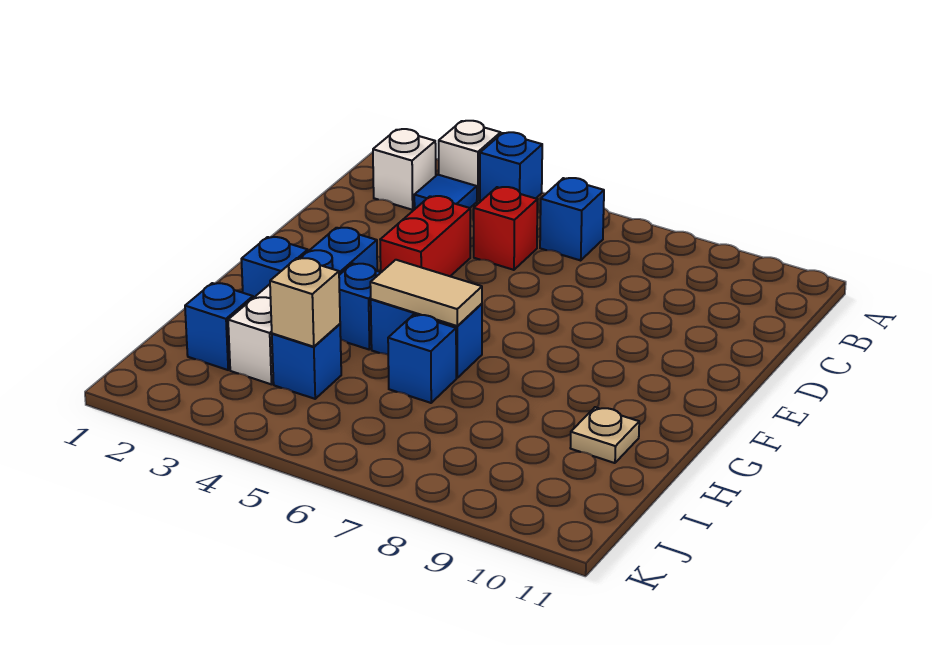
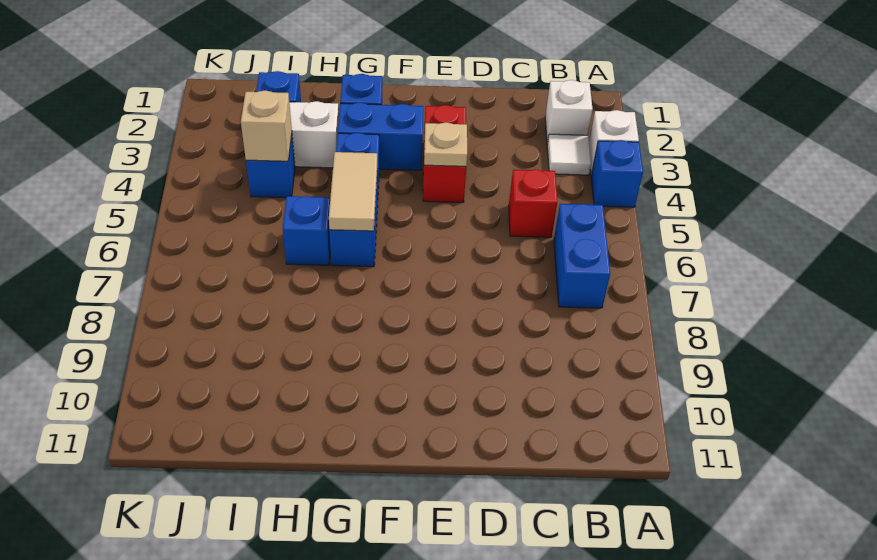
blue 1x1 tile [414,175,477,209] -> white 1x1 tile [547,134,591,175]
blue 1x1 brick [540,178,604,260] -> blue 1x2 brick [554,204,610,308]
red 1x2 brick [380,196,470,276] -> red 1x2 brick turned to [423,105,466,202]
tan 1x1 plate [571,407,639,463] -> tan 1x1 plate moved to [424,122,467,166]

